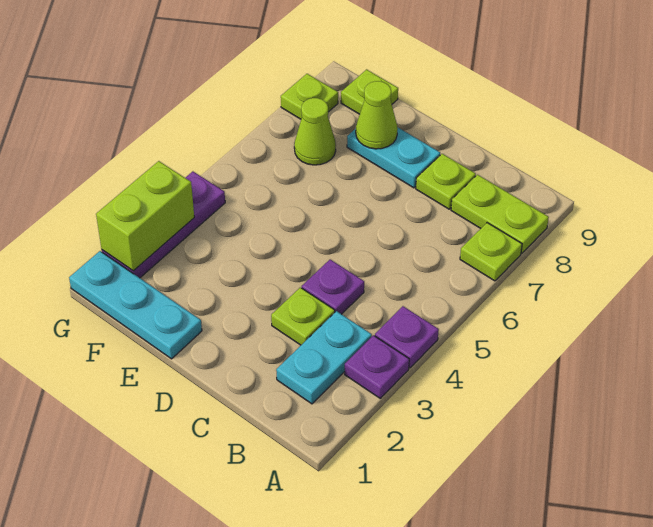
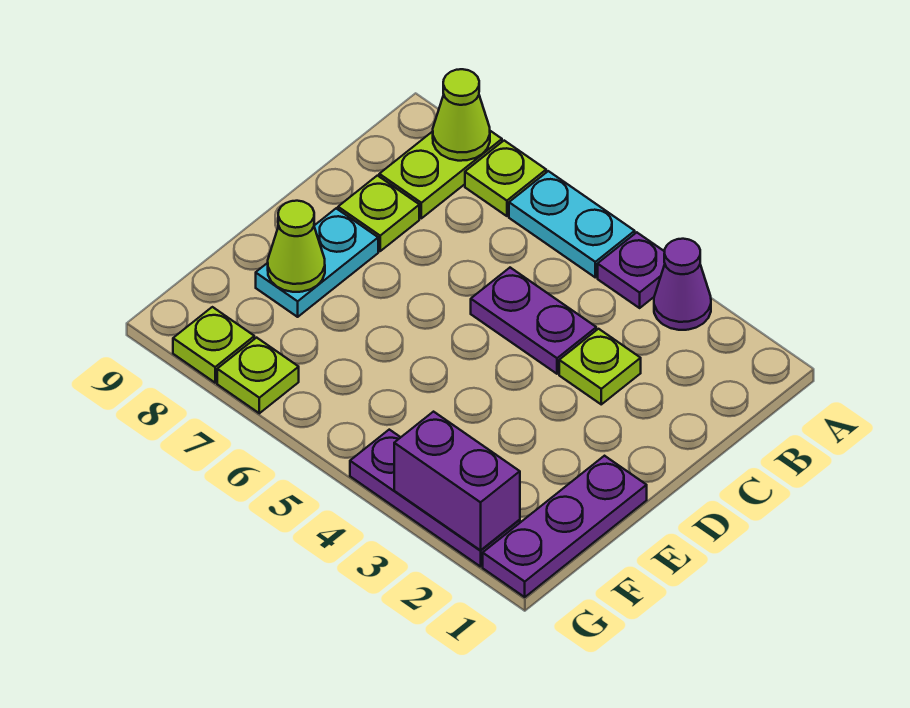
purple 1x1 plate [345,335,409,398] -> purple 1x1 cone [654,239,711,330]
cyan 1x2 plate [276,311,372,404] -> cyan 1x2 plate moved to [509,171,635,277]
purple 1x1 plate [302,259,364,314] -> purple 1x2 plate [471,268,596,374]
cyan 1x3 plate [69,251,202,359] -> purple 1x3 plate [483,456,647,597]
lime 1x1 cone [294,98,336,165] -> lime 1x1 cone moved to [433,69,490,161]
lime 1x1 plate [341,69,398,114] -> lime 1x1 plate moved to [217,338,299,413]
lime 1x2 brick [96,161,194,271] -> purple 1x2 brick [394,412,520,550]

